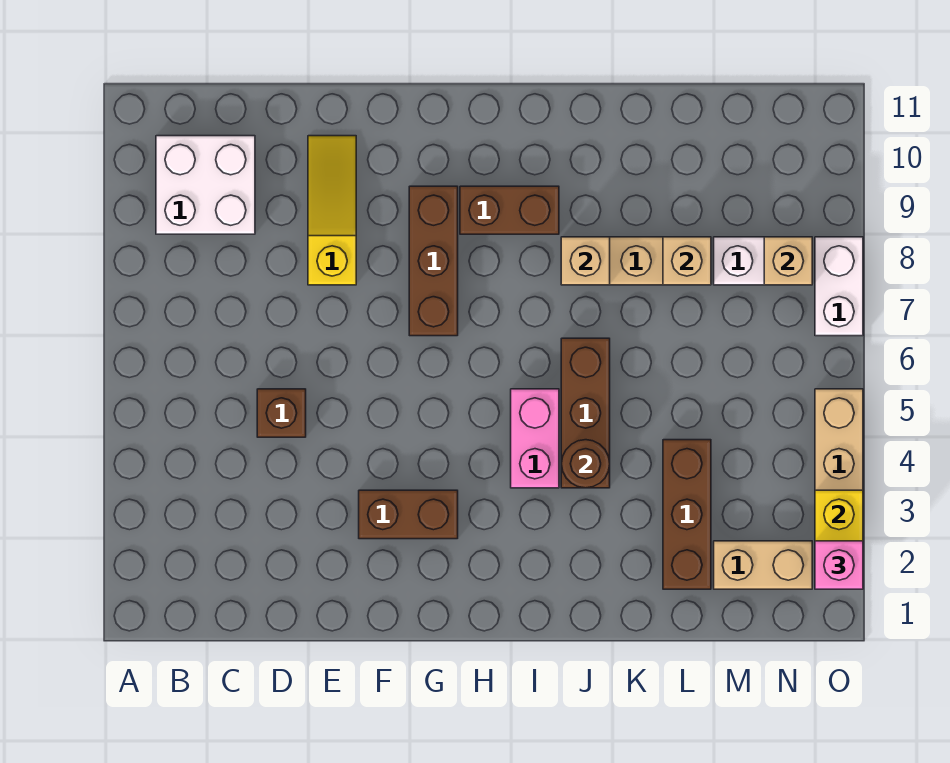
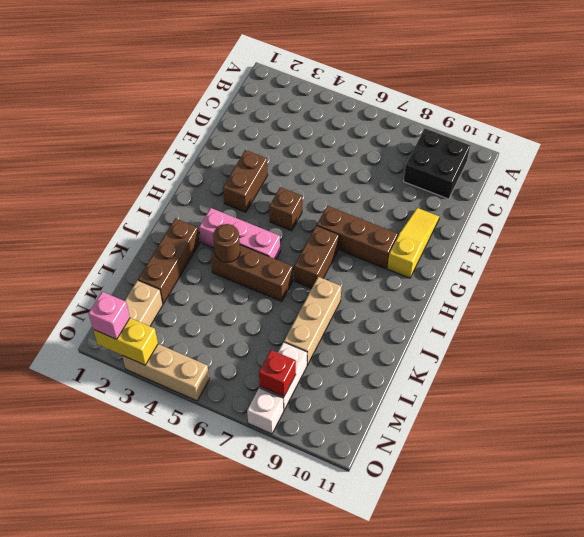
white 2x2 brick [156,136,255,234] -> black 2x2 brick [403,129,470,199]
brown 1x1 brick [257,389,306,437] -> brown 1x1 brick moved to [269,187,302,231]
yellow 1x3 slope [308,136,356,285] -> yellow 1x3 slope turned to [387,208,439,278]
brown 1x2 brick [460,186,559,234] -> brown 1x2 brick moved to [294,225,339,288]
pink 1x2 brick [511,389,559,488] -> pink 1x3 brick [199,208,280,259]
tan 1x1 brick [561,237,610,285] -> none
brown 1x3 brick [663,440,711,589] -> brown 1x3 brick turned to [138,218,199,304]
tan 1x1 brick [663,237,711,285] -> none
tan 1x1 brick [764,237,812,285] -> red 1x1 brick [259,350,296,397]
white 1x2 brick [815,237,863,336] -> white 1x1 brick [247,388,284,434]

